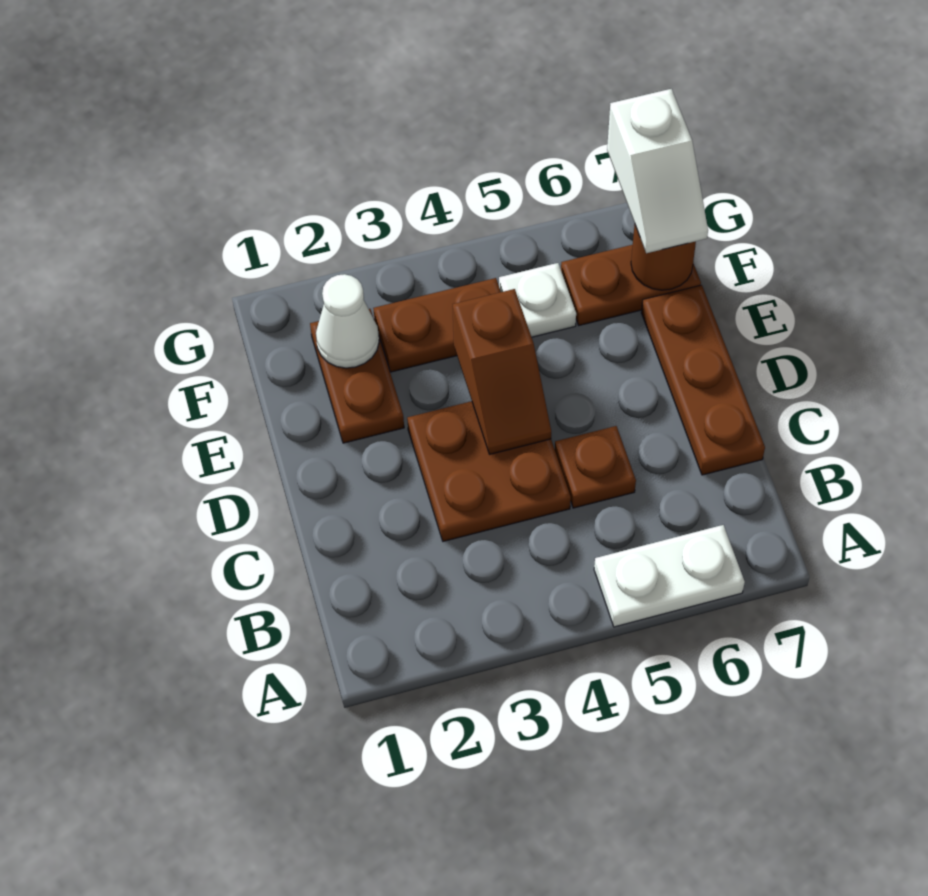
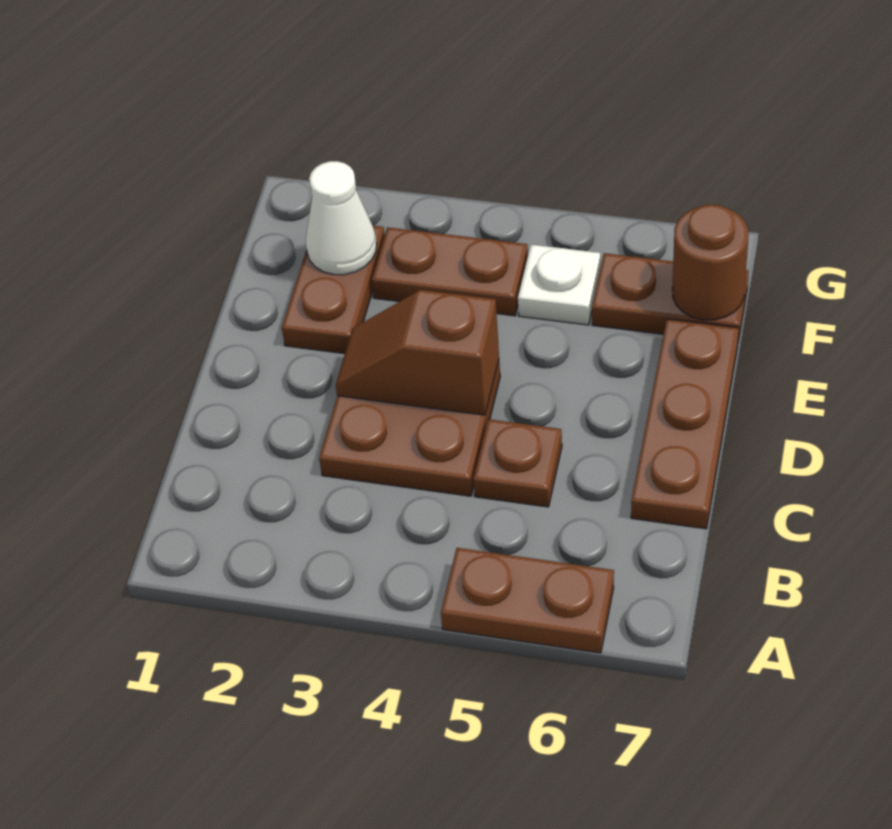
white 1x2 plate [594,525,745,627] -> brown 1x2 plate [441,548,614,653]
brown 1x2 slope [453,289,551,454] -> brown 1x2 slope turned to [336,290,499,415]
white 1x2 slope [607,89,708,253] -> none

